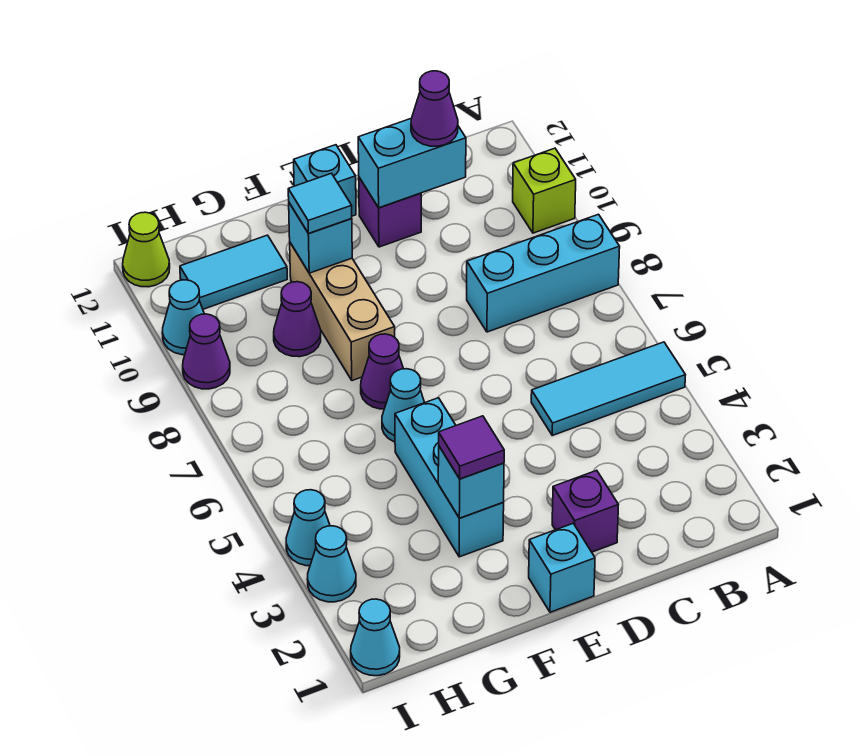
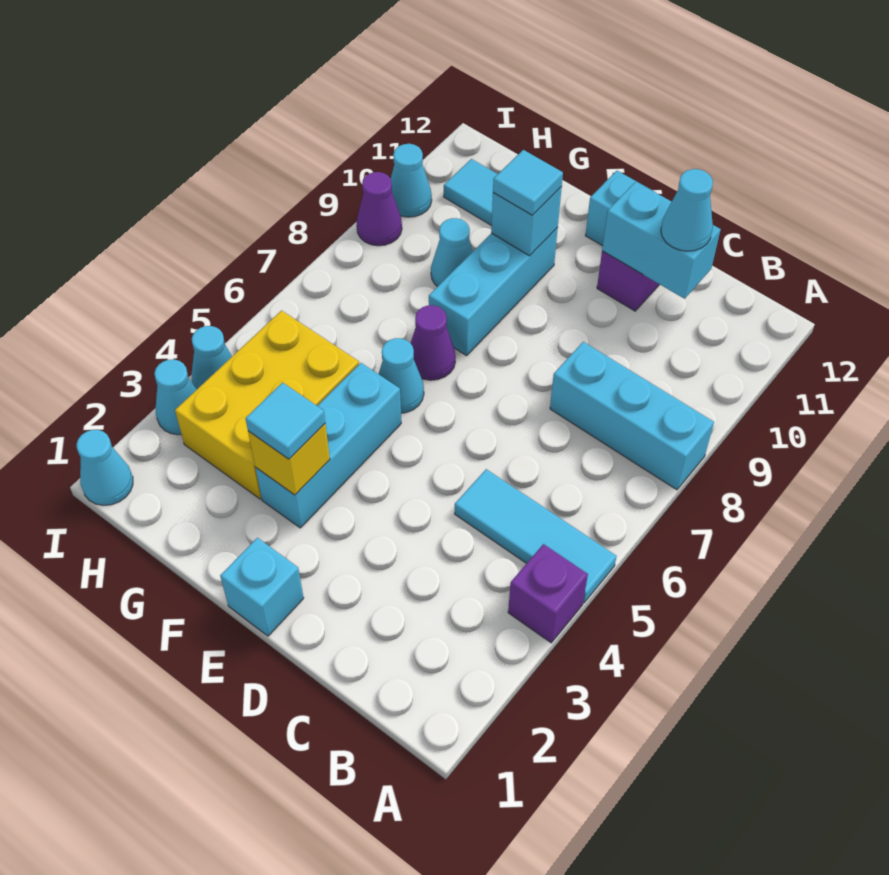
lime 1x1 brick [513,148,576,233] -> none
purple 1x1 cone [411,71,458,146] -> cyan 1x1 cone [661,169,713,251]
purple 1x1 brick [552,470,618,552] -> purple 1x1 brick moved to [508,544,588,643]
cyan 1x1 brick [438,447,504,518] -> yellow 1x1 brick [248,424,330,495]
purple 1x1 tile [439,416,504,479] -> cyan 1x1 tile [245,383,325,459]
tan 1x3 brick [290,243,395,381] -> cyan 1x3 brick [429,228,558,356]
none -> yellow 2x3 brick [175,311,359,499]
purple 1x1 cone [274,282,321,357] -> cyan 1x1 cone [431,218,473,287]
lime 1x1 cone [123,212,170,287] -> none

